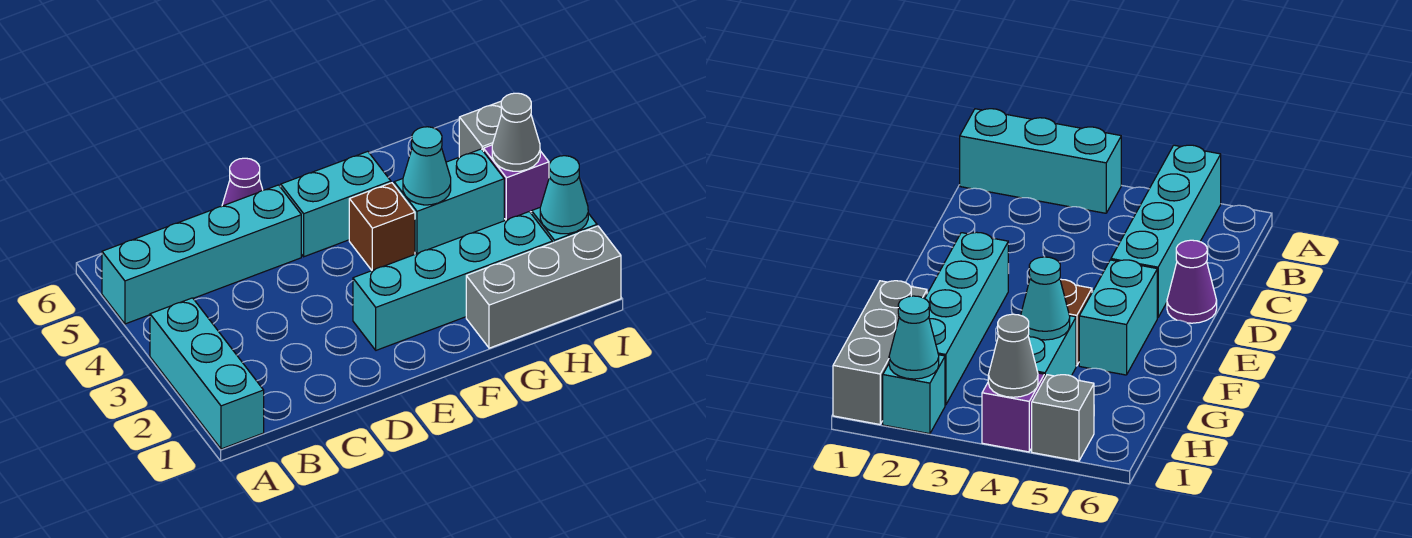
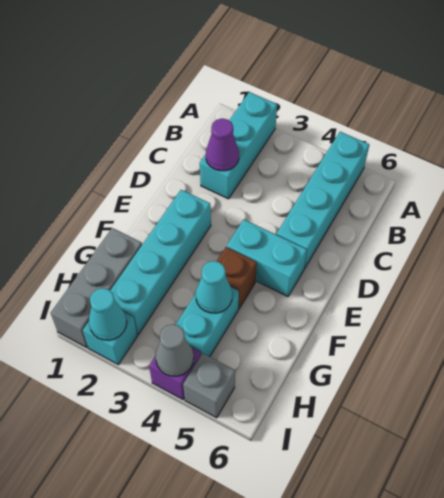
cyan 1x3 brick [150,298,264,449] -> cyan 1x3 brick turned to [200,92,277,199]
purple 1x1 cone [222,158,263,206] -> purple 1x1 cone moved to [206,118,239,171]
cyan 1x2 brick [281,151,391,257] -> cyan 1x2 brick turned to [227,220,307,297]

